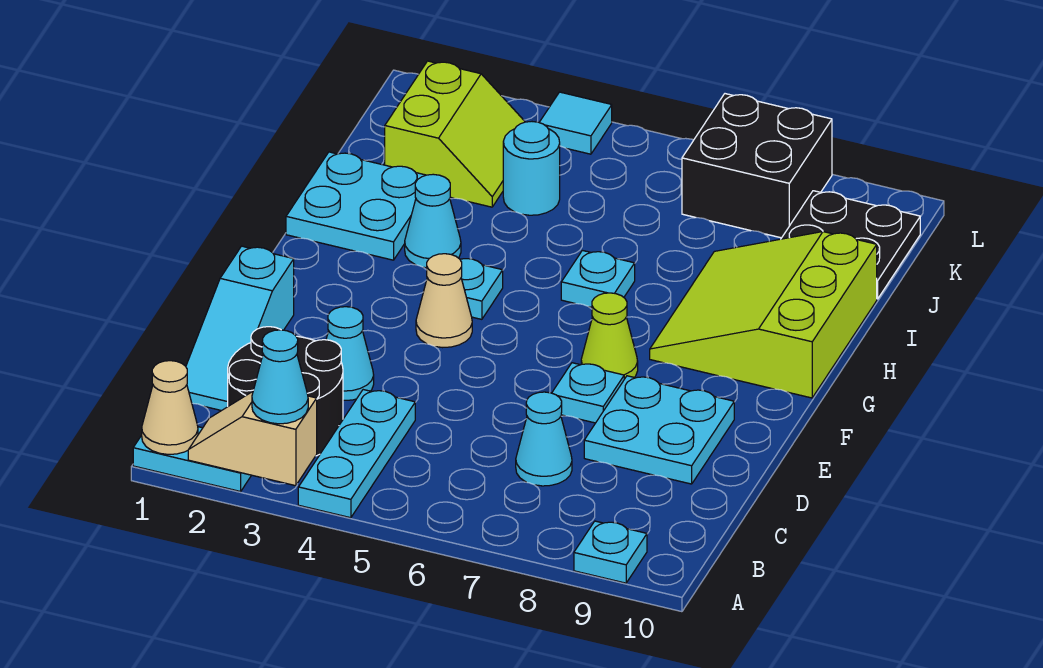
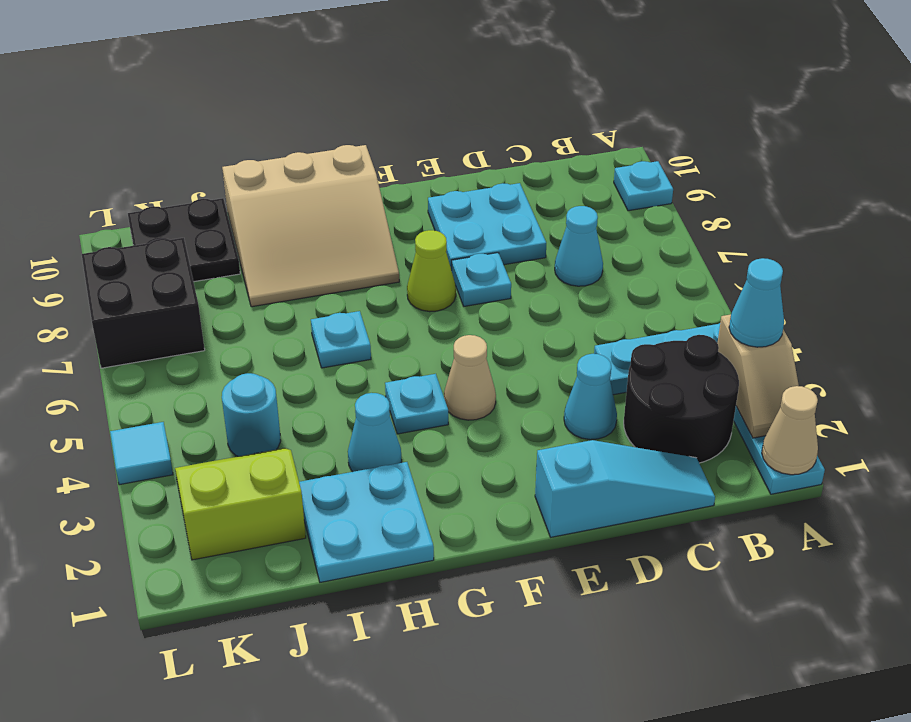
lime 3x3 slope [650,232,877,398] -> tan 3x3 slope [222,145,399,307]

